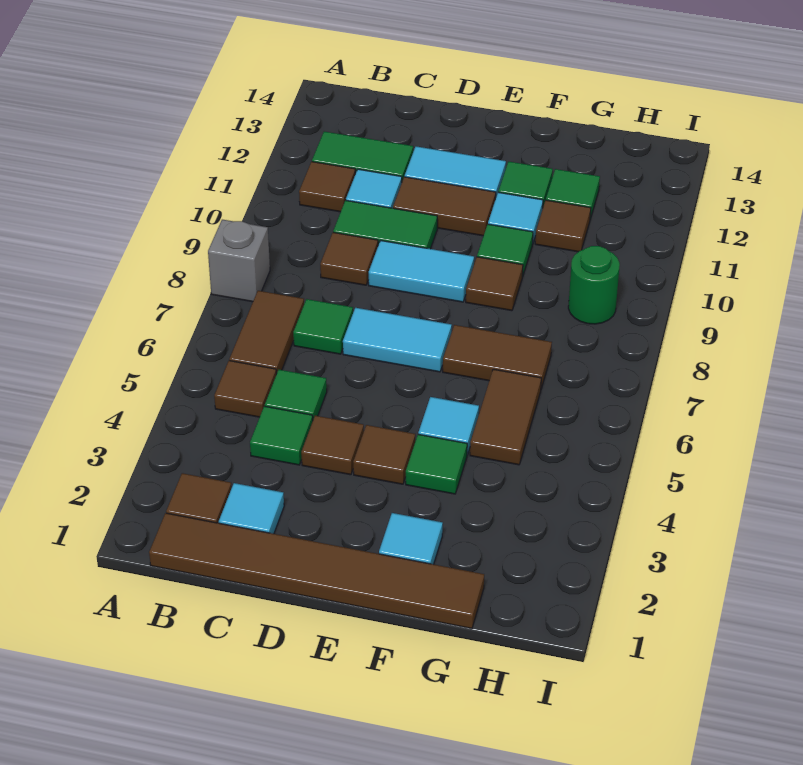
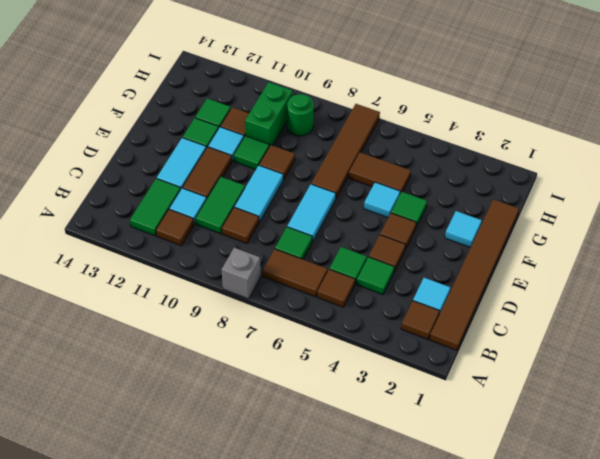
brown 1x2 tile [443,325,552,388] -> brown 1x4 tile [311,104,380,198]
none -> green 1x2 brick [245,82,293,146]

